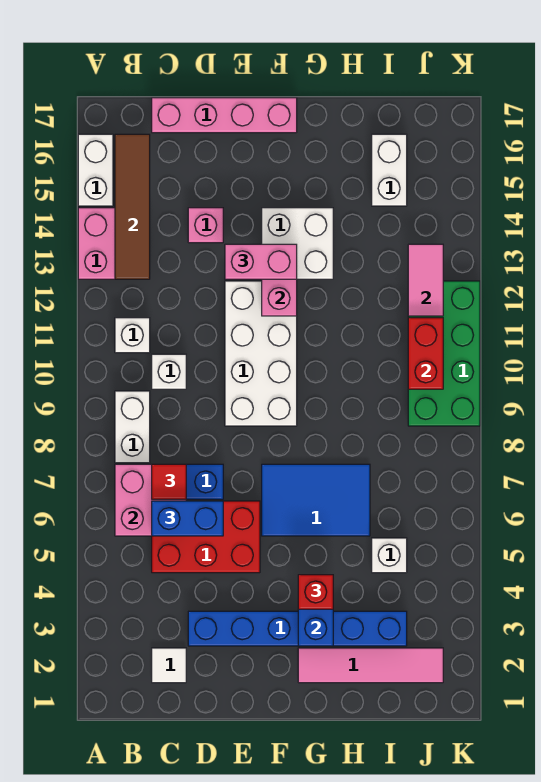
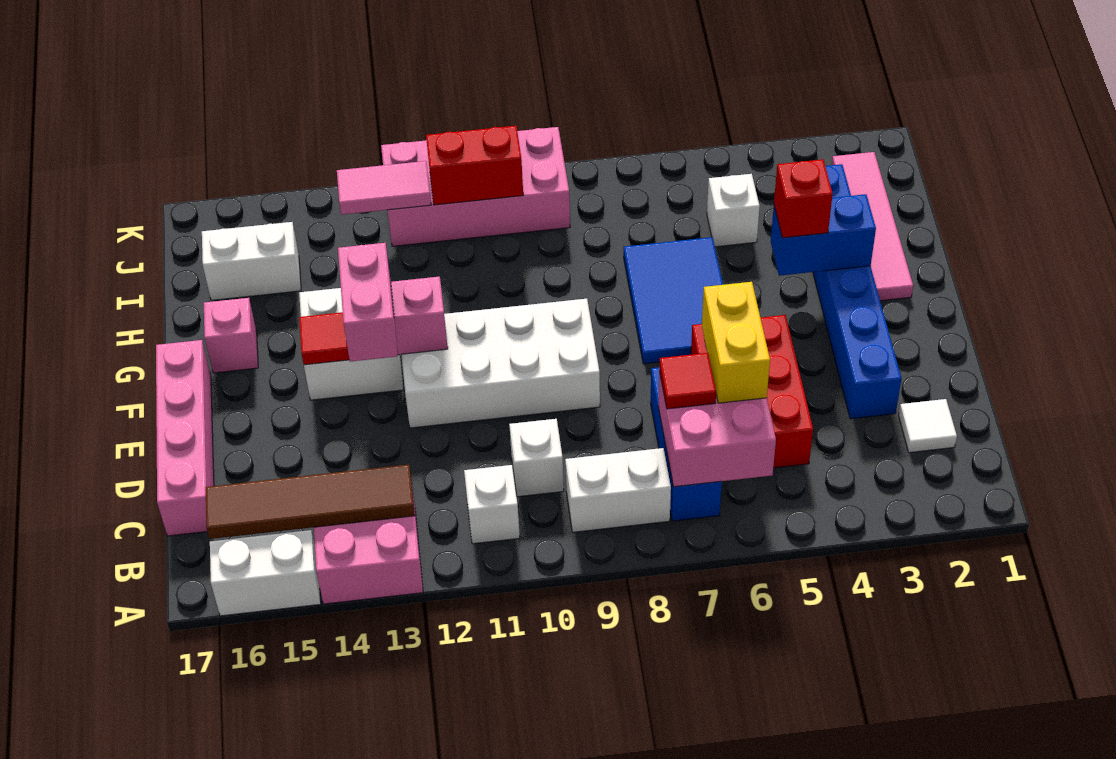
blue 1x2 brick [152,501,223,536] -> yellow 1x2 brick [702,282,770,403]
pink 1x1 brick [188,208,223,243] -> pink 1x1 brick moved to [204,298,258,373]
none -> red 1x1 tile [299,312,349,365]
green 2x4 brick [408,281,480,426] -> pink 2x4 brick [381,127,570,246]

